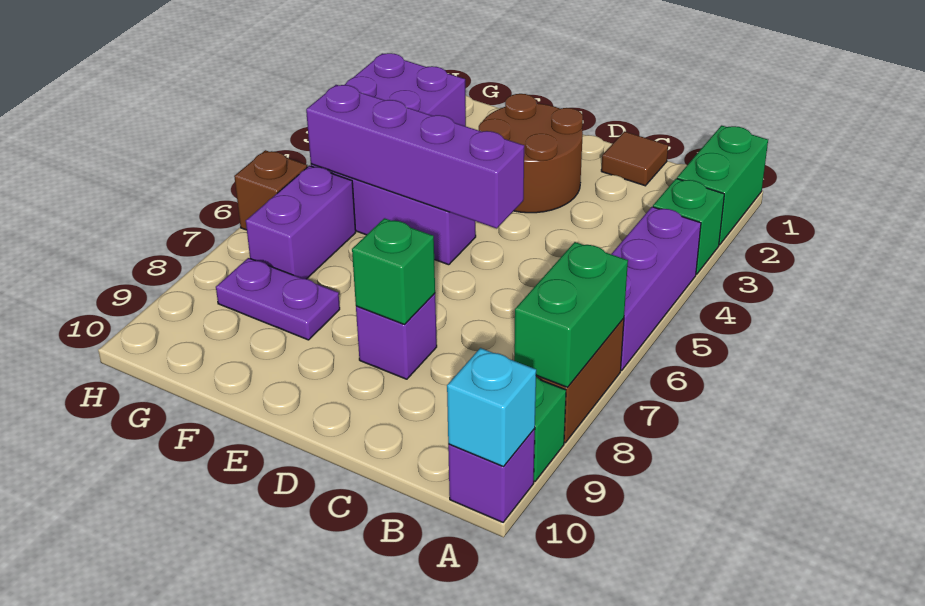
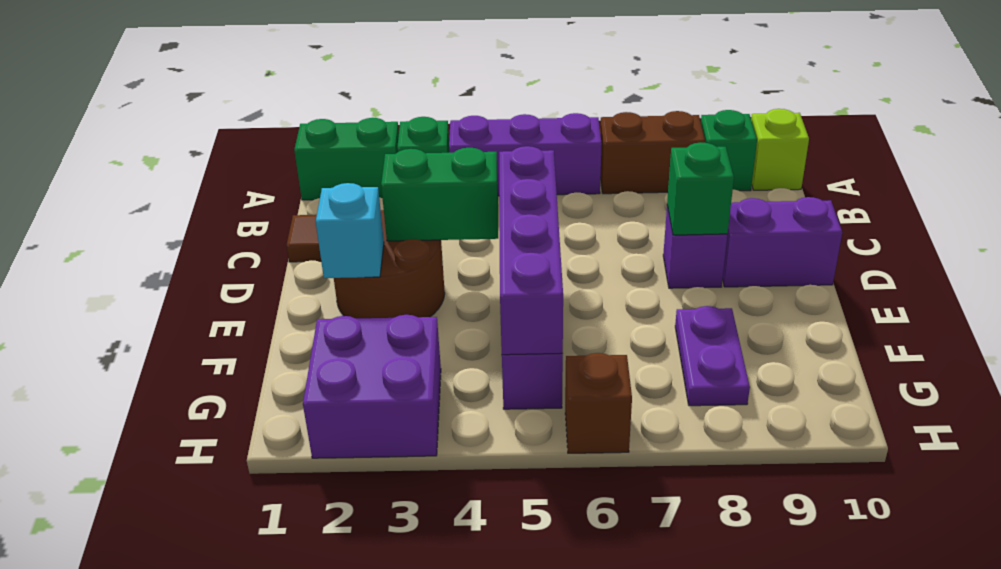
green 1x2 brick [514,242,628,387] -> green 1x2 brick moved to [381,148,498,241]
purple 1x1 brick [448,429,535,522] -> lime 1x1 brick [751,109,809,190]
cyan 1x1 brick [447,348,536,467] -> cyan 1x1 brick moved to [316,183,384,278]
purple 1x2 brick [246,166,356,279] -> purple 1x2 brick moved to [722,197,842,287]

